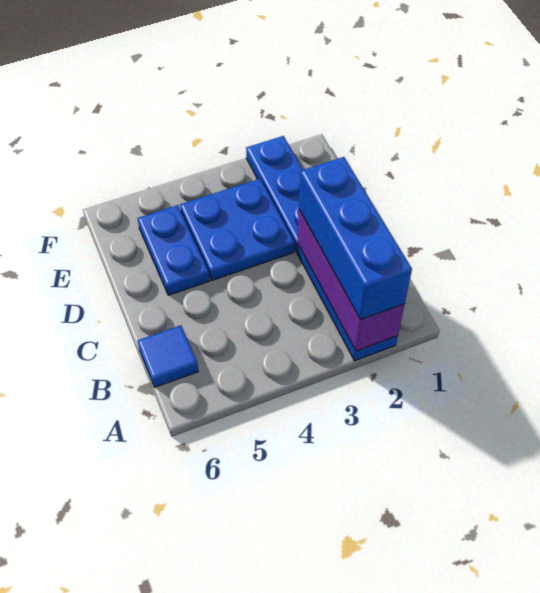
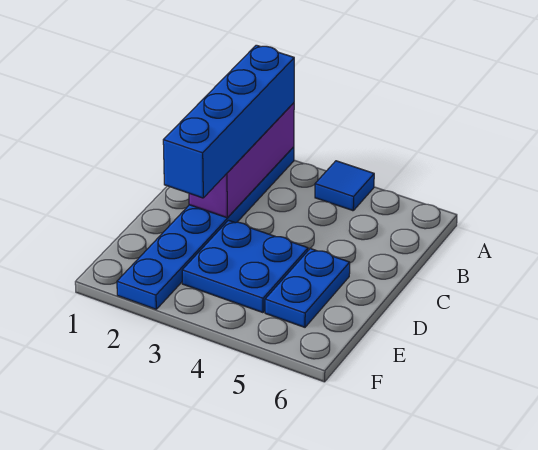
blue 1x3 brick [299,157,412,320] -> blue 1x4 brick [163,45,294,198]
blue 1x1 tile [138,325,198,387] -> blue 1x1 tile moved to [315,161,374,211]

